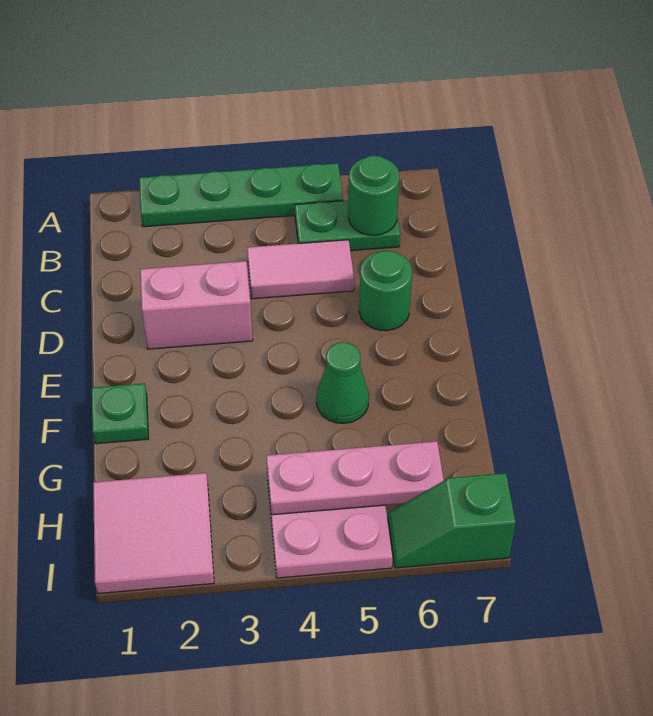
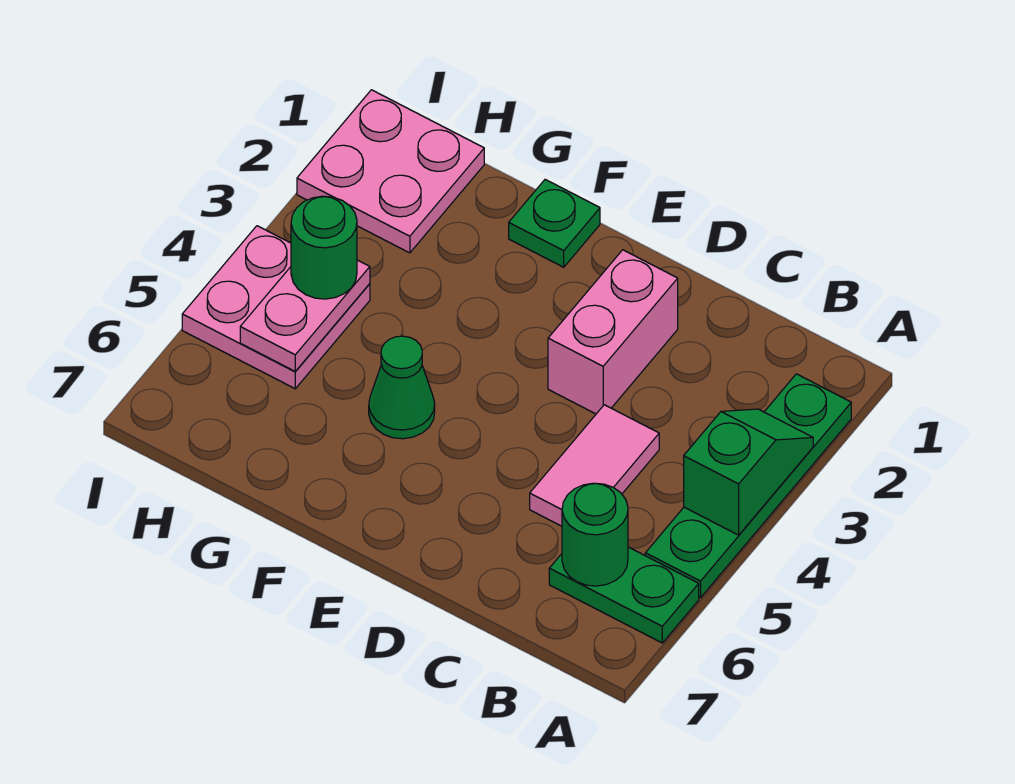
green 1x2 plate [295,200,400,251] -> green 1x2 plate turned to [549,547,699,643]
green 1x1 round brick [359,251,412,331] -> green 1x1 round brick moved to [291,196,357,299]
pink 2x2 tile [93,473,214,594] -> pink 2x2 plate [297,90,484,253]
pink 1x3 plate [266,441,444,515] -> pink 1x2 plate [240,260,370,371]
green 1x2 slope [388,473,516,568] -> green 1x2 slope moved to [684,409,813,535]

